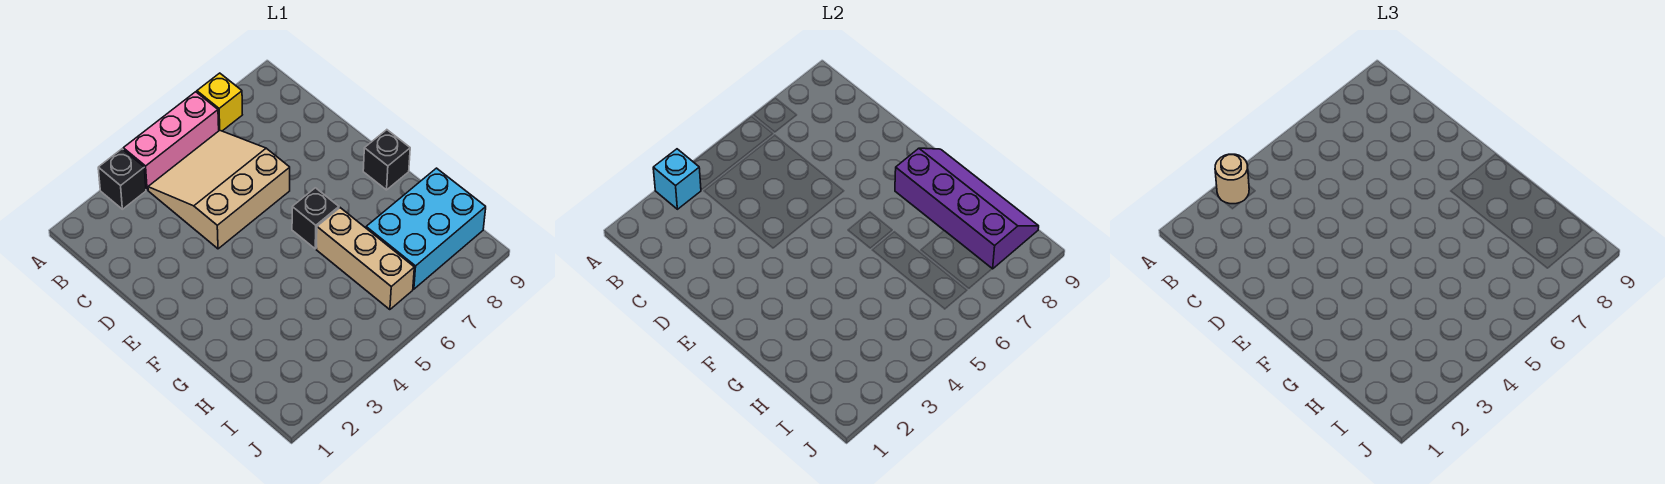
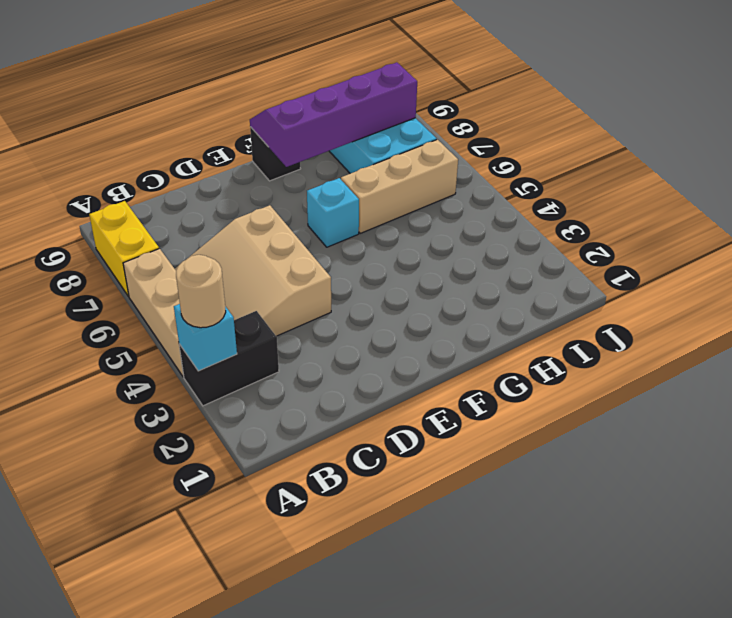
black 1x1 brick [98,149,146,209] -> black 1x2 brick [179,311,279,406]
pink 1x3 brick [123,92,219,190] -> tan 1x3 brick [123,249,184,377]
yellow 1x1 brick [197,73,242,131] -> yellow 1x2 brick [89,201,159,297]
black 1x1 brick [292,188,339,249] -> cyan 1x1 brick [307,178,359,247]

